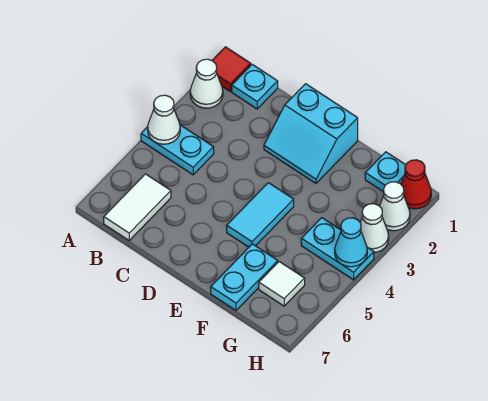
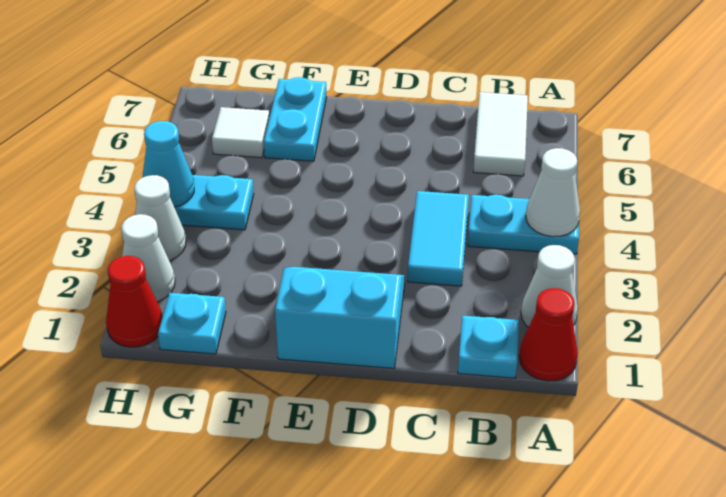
red 1x1 tile [212,47,251,91] -> red 1x1 cone [519,288,578,381]
cyan 1x2 tile [227,183,294,247] -> cyan 1x2 tile moved to [408,191,469,286]

